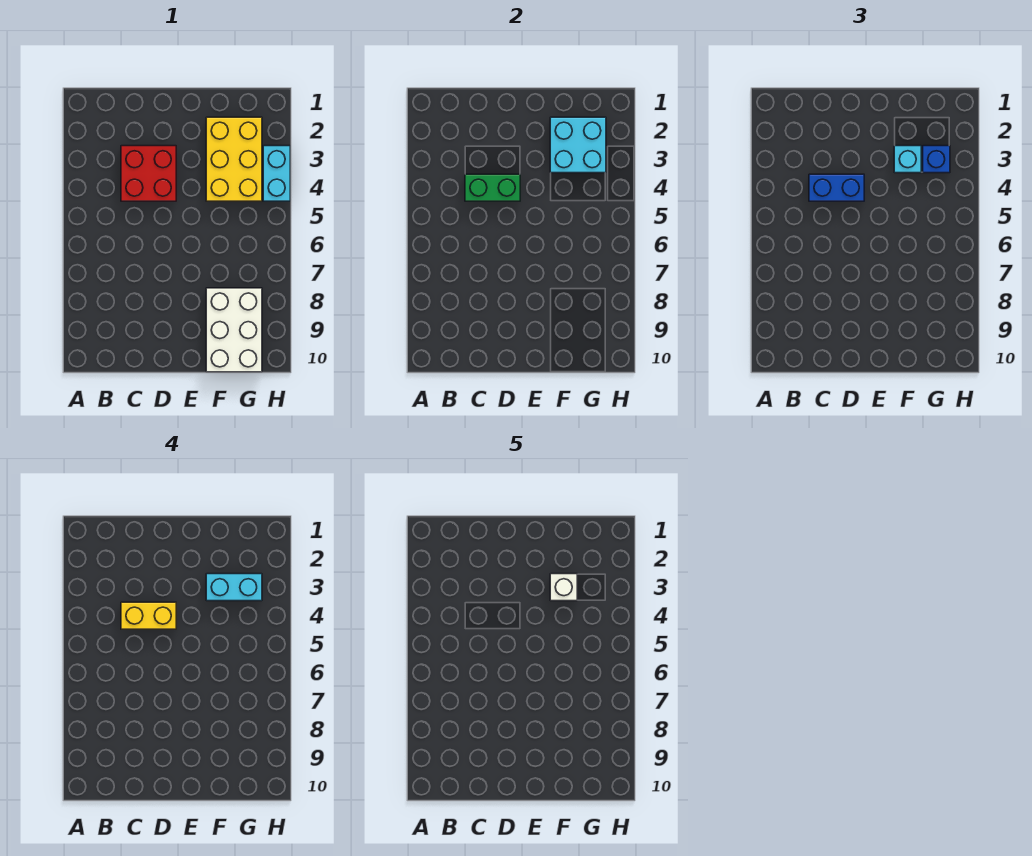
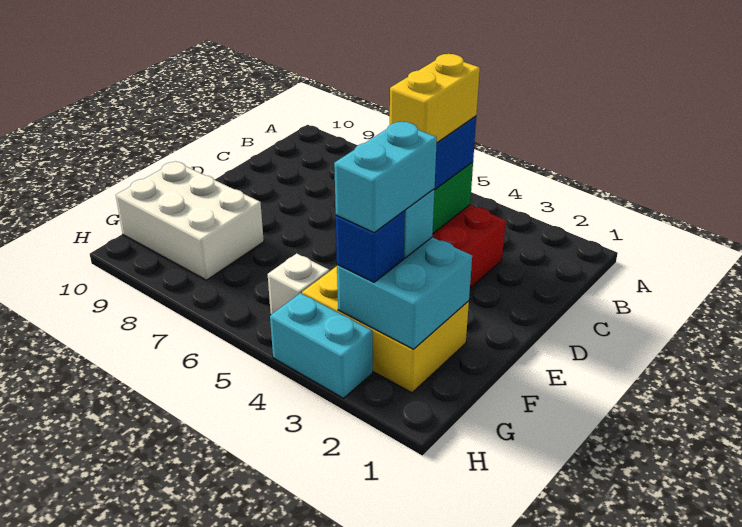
white 1x1 brick [550,574,577,601] -> white 1x1 brick moved to [268,253,329,314]

